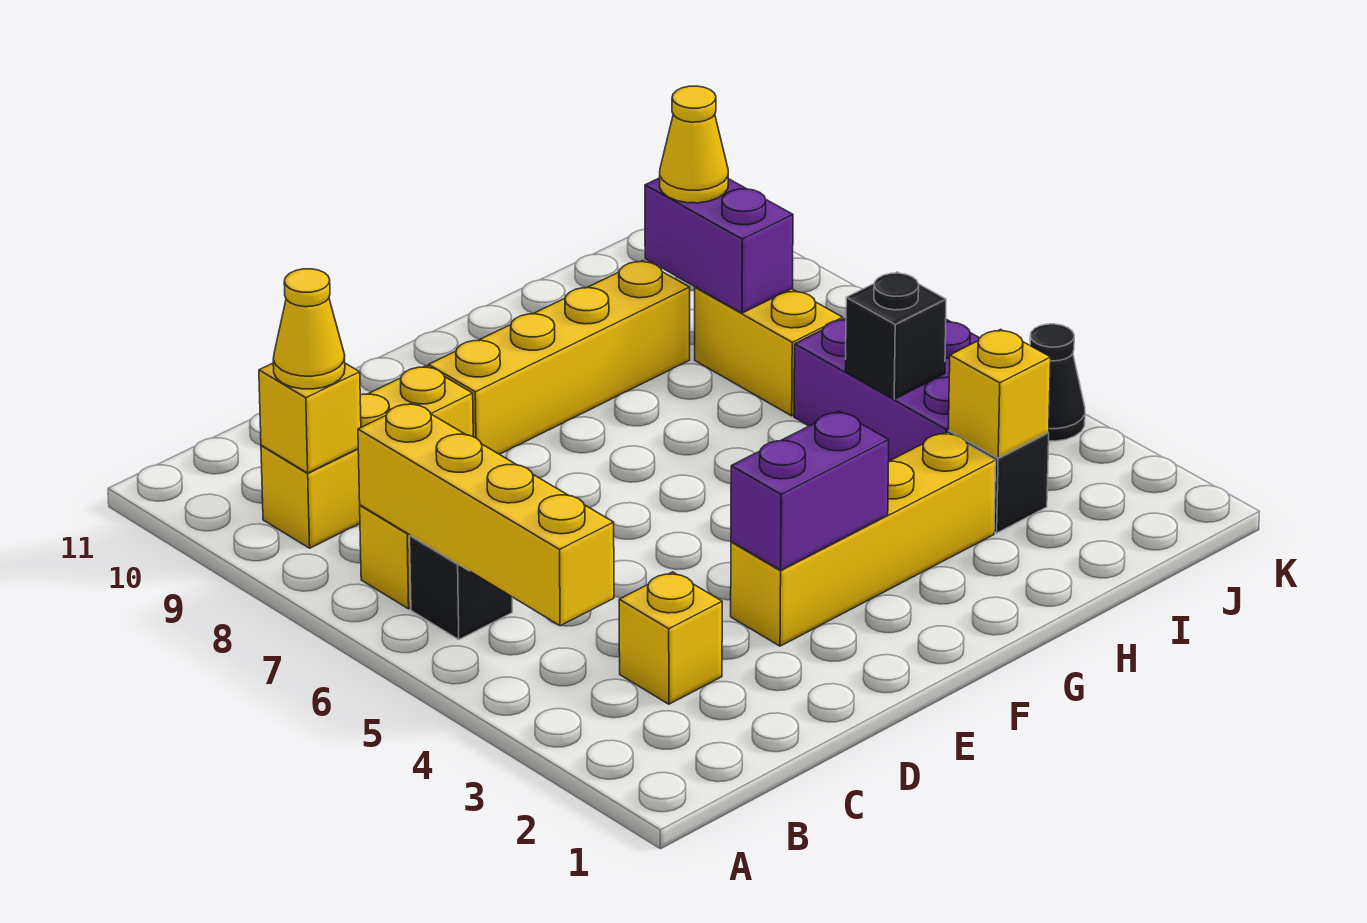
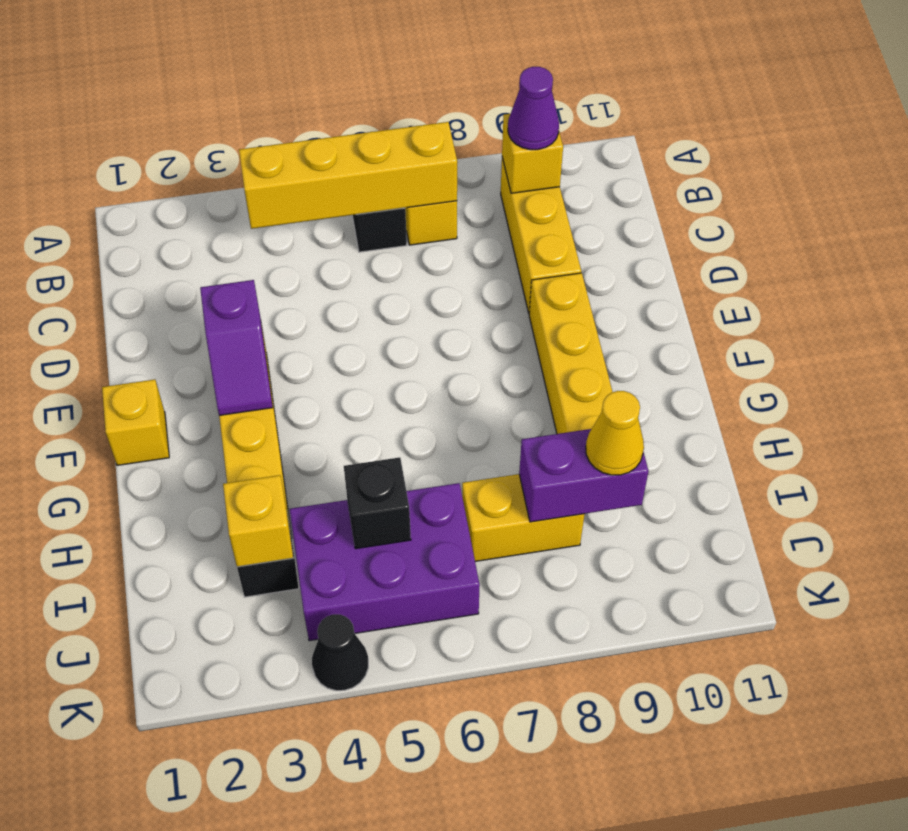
yellow 1x1 cone [273,269,345,389] -> purple 1x1 cone [508,67,559,150]
yellow 1x1 brick [619,572,722,704] -> yellow 1x1 brick moved to [102,380,169,465]
purple 1x2 brick [731,411,889,570] -> purple 1x2 slope [200,280,273,416]

